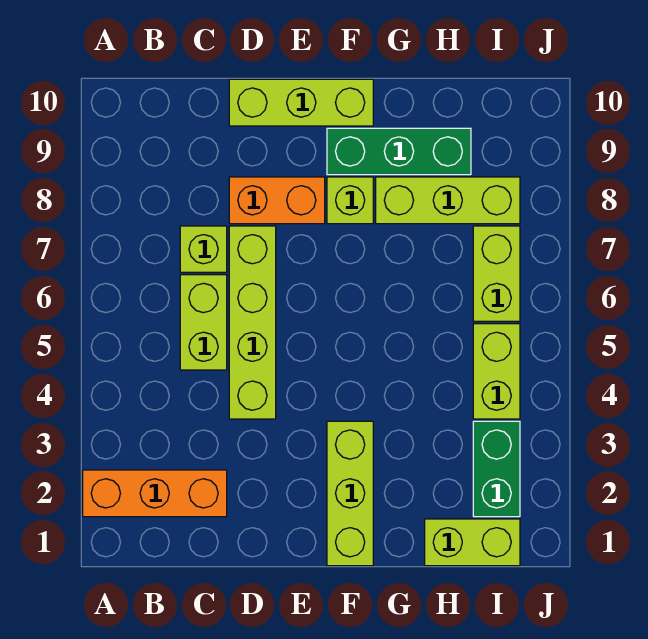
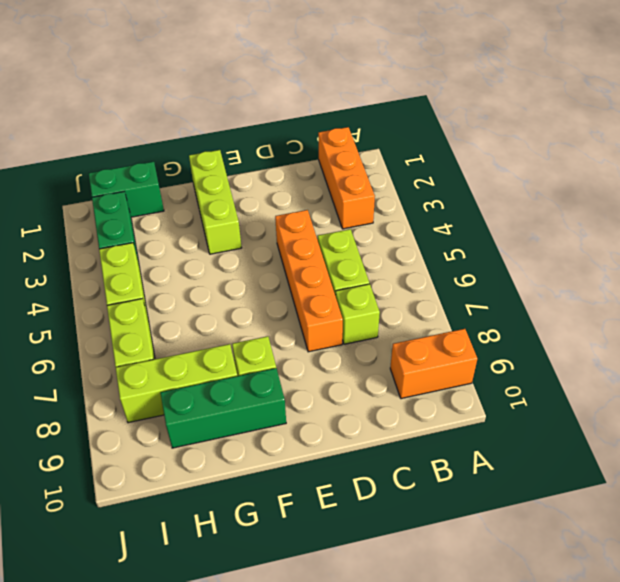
orange 1x3 brick [83,470,227,517] -> orange 1x3 brick turned to [318,127,375,229]
lime 1x4 brick [229,226,276,419] -> orange 1x4 brick [275,210,343,352]
orange 1x2 brick [229,177,325,224] -> orange 1x2 brick moved to [390,329,477,399]
lime 1x3 brick [229,79,373,126] -> none
lime 1x2 brick [425,519,520,566] -> green 1x2 brick [89,162,164,217]

